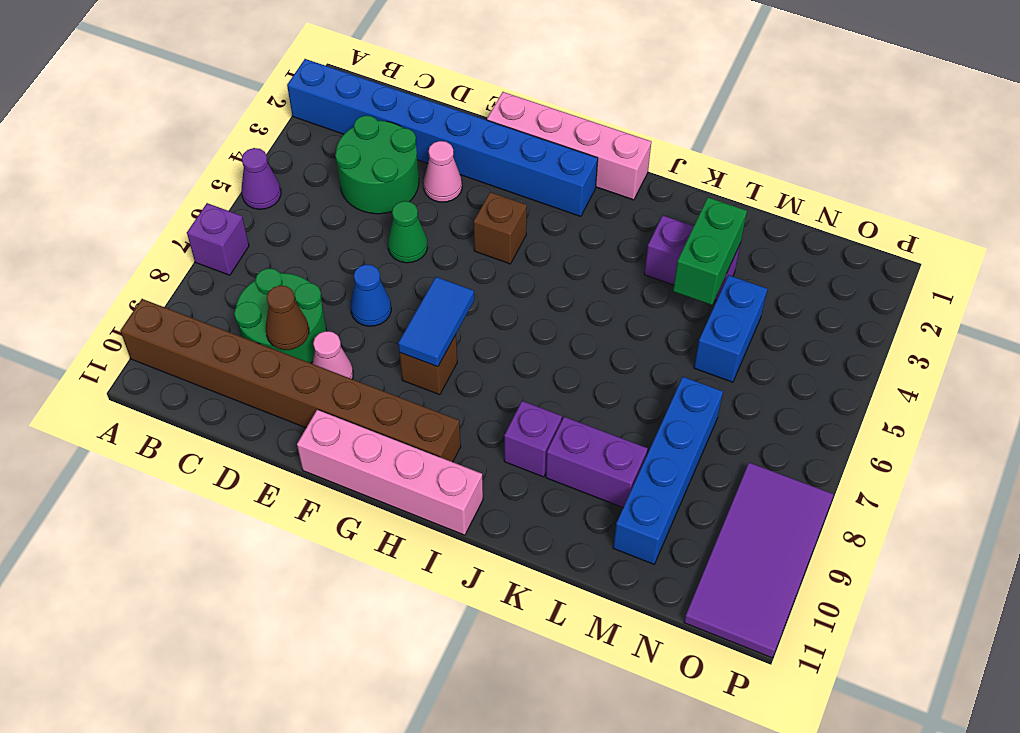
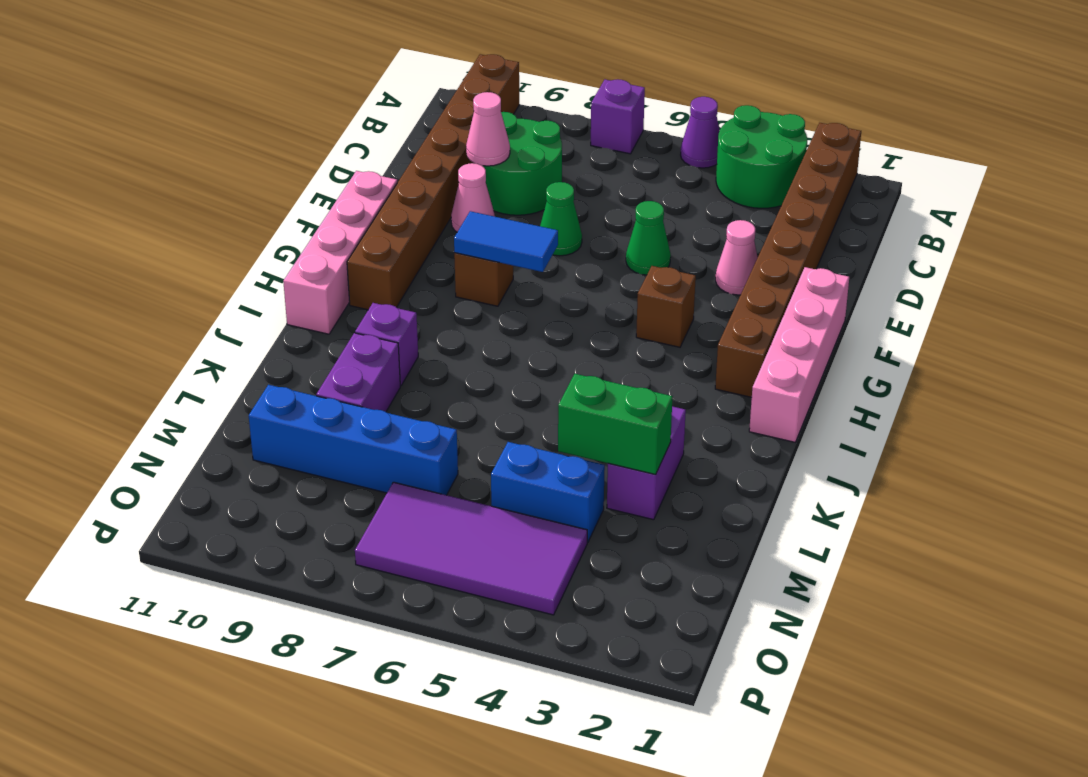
blue 1x8 brick [287,59,598,216] -> brown 1x8 brick [715,123,861,397]
green 2x2 round brick [335,115,419,214] -> green 2x2 round brick moved to [716,105,807,208]
brown 1x1 cone [266,286,309,350] -> pink 1x1 cone [466,92,510,166]
blue 1x1 cone [351,264,391,326] -> green 1x1 cone [540,182,582,256]
purple 2x4 tile [684,463,834,658] -> purple 2x4 tile moved to [355,482,587,615]

